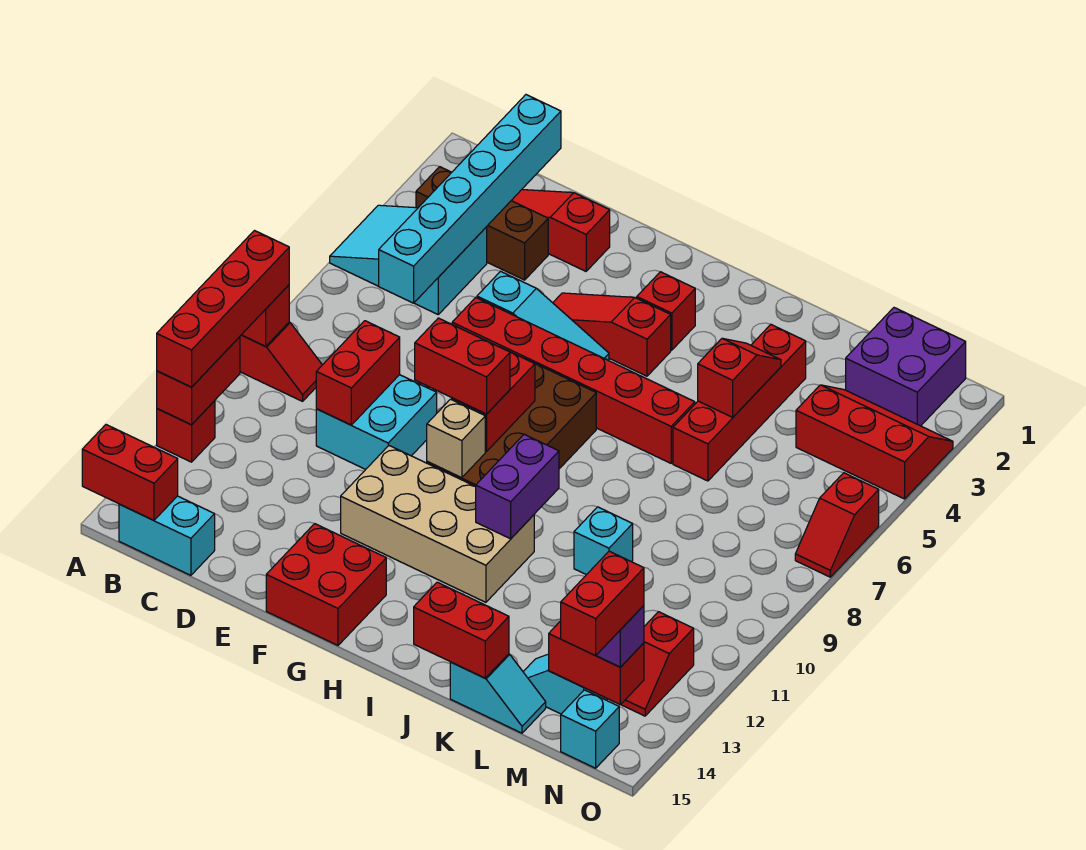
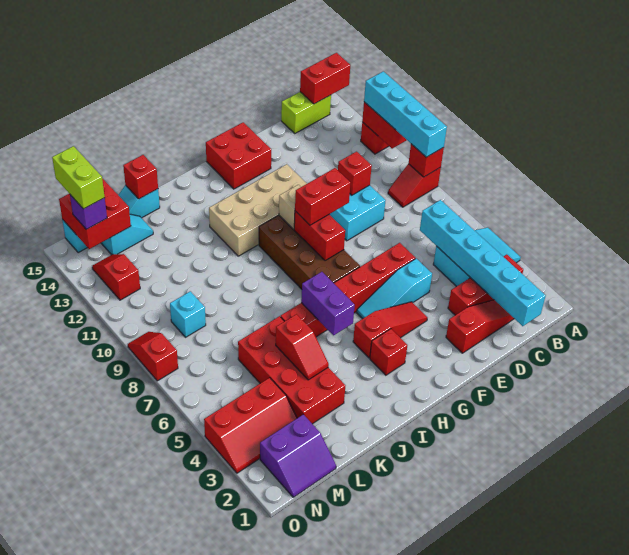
red 1x4 brick [157,231,289,387] -> cyan 1x4 brick [364,71,447,157]
brown 1x3 brick [416,167,548,280] -> red 1x3 brick [448,254,523,315]
cyan 1x2 brick [119,496,215,575] -> lime 1x2 brick [281,92,331,133]
red 1x2 brick [316,321,400,425] -> red 1x1 brick [338,152,372,195]
purple 1x2 brick [476,434,559,539] -> purple 1x2 brick moved to [301,272,355,335]
red 1x2 brick [414,582,509,678] -> red 1x1 brick [123,155,158,199]
red 1x4 brick [673,325,806,481] -> red 2x4 brick [238,316,345,424]
cyan 1x1 brick [574,507,633,575] -> cyan 1x1 brick moved to [170,291,206,337]
purple 2x2 brick [846,308,966,426] -> purple 2x2 slope [260,414,336,497]
red 1x2 brick [549,621,644,705] -> red 2x2 brick [59,178,131,249]
red 1x2 brick [561,551,644,656] -> lime 1x2 brick [52,146,105,209]
red 1x2 slope [795,473,879,577] -> red 1x2 slope moved to [128,332,178,381]

